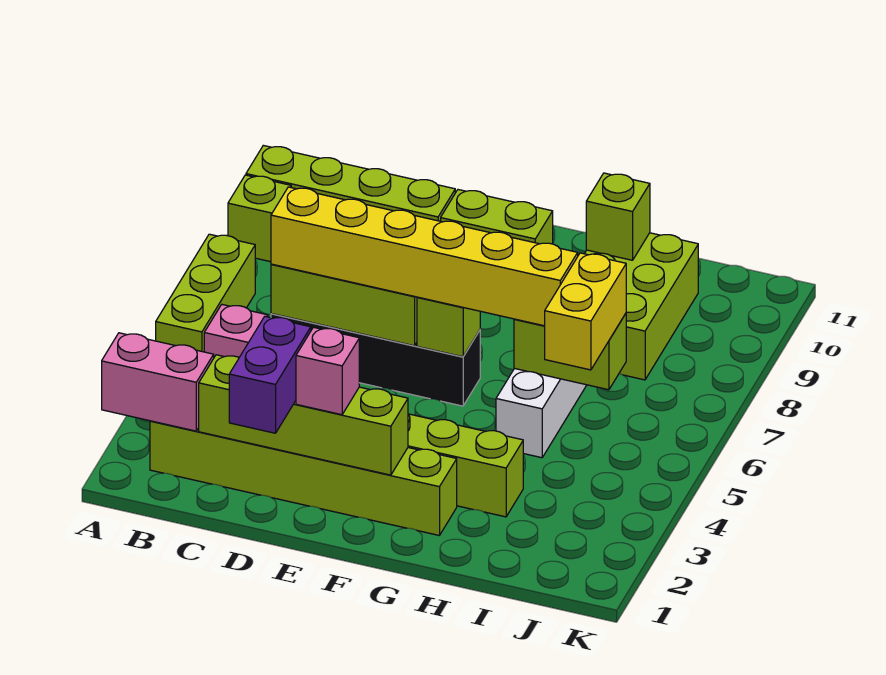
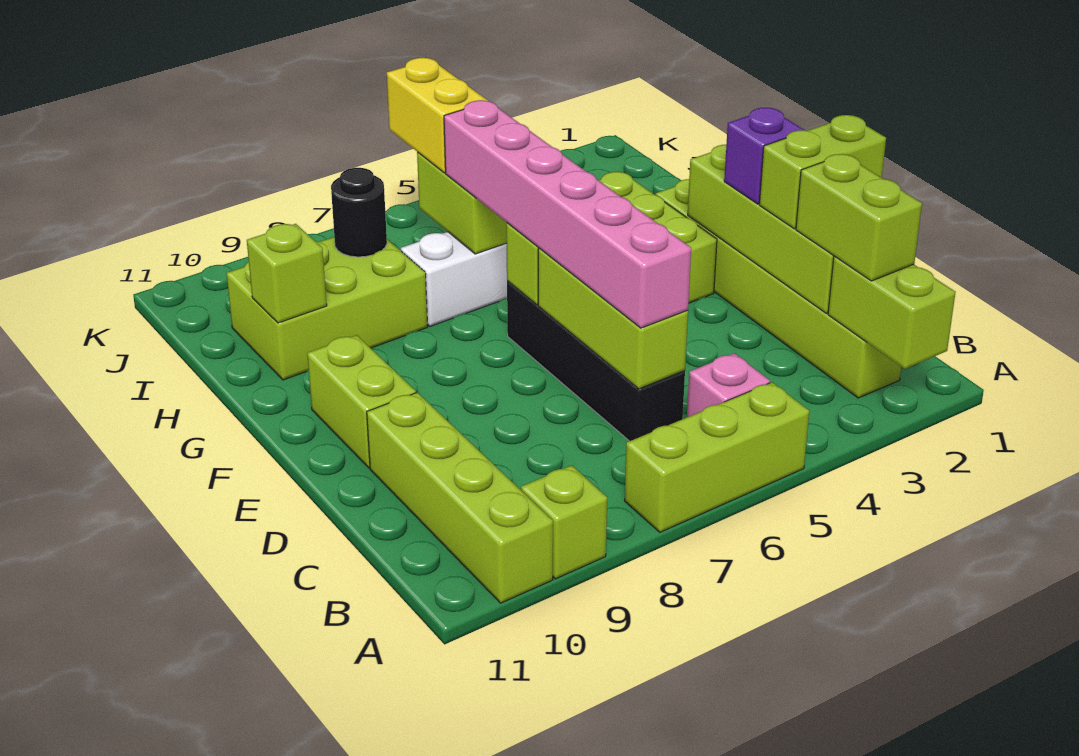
pink 1x2 brick [102,333,214,431] -> lime 1x2 brick [828,256,956,369]
none -> lime 1x2 brick [796,154,922,281]
yellow 1x6 brick [271,187,578,326] -> pink 1x6 brick [444,100,691,328]
purple 1x2 brick [229,317,311,433] -> lime 1x2 brick [759,115,886,229]
pink 1x1 brick [296,327,359,415] -> purple 1x1 brick [724,108,804,204]
yellow 1x2 brick [545,253,626,370] -> yellow 1x2 brick turned to [387,58,488,173]
none -> black 1x1 round brick [331,168,387,257]

